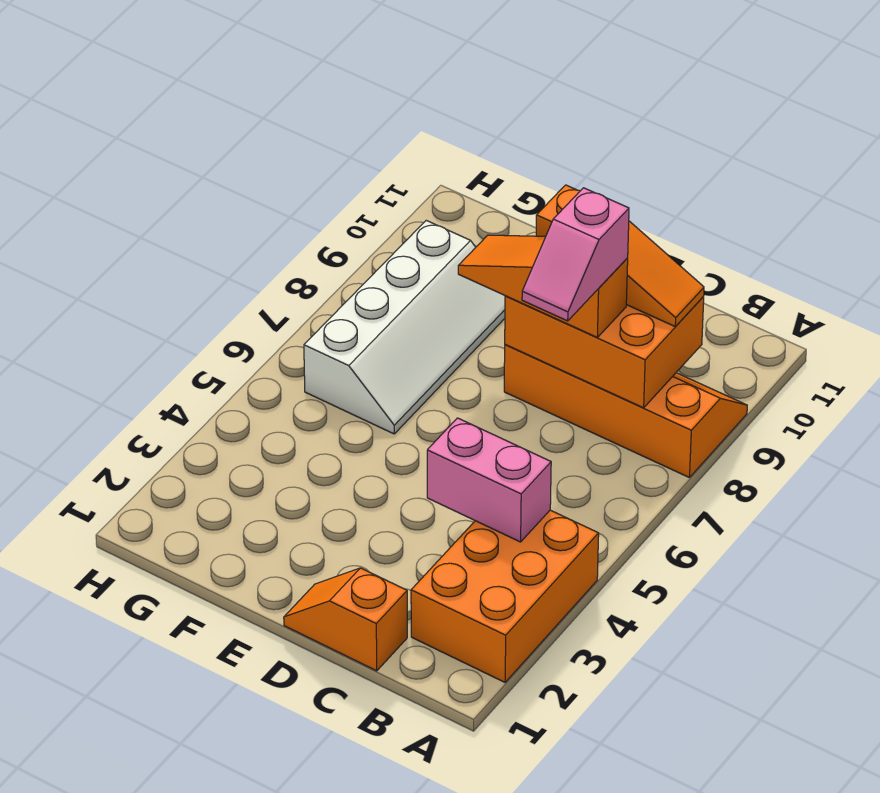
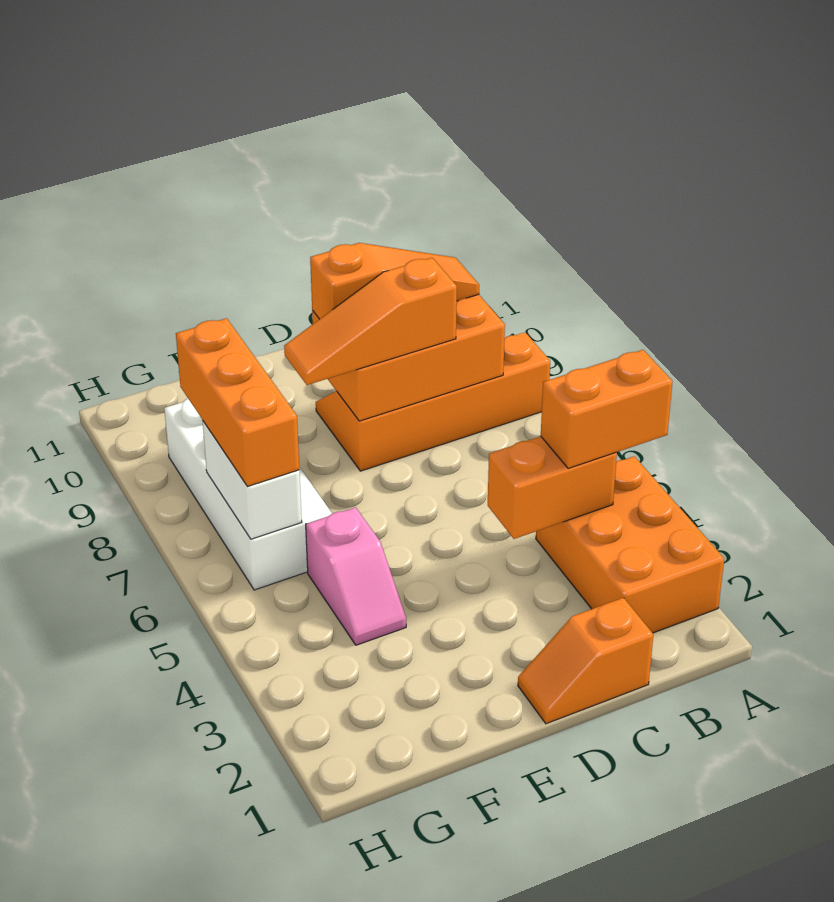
none -> orange 1x2 brick [541,350,673,469]
pink 1x2 brick [427,418,551,542] -> orange 1x2 brick [488,436,617,539]
pink 1x2 slope [522,188,629,321] -> pink 1x2 slope moved to [306,507,406,645]
none -> white 1x2 brick [202,420,302,539]
none -> orange 1x3 brick [176,318,299,487]

